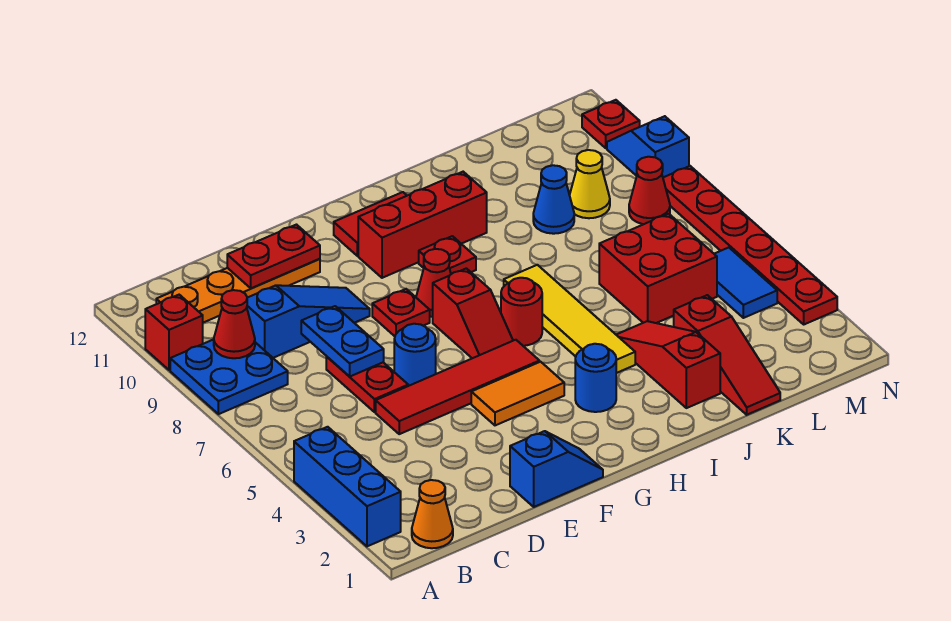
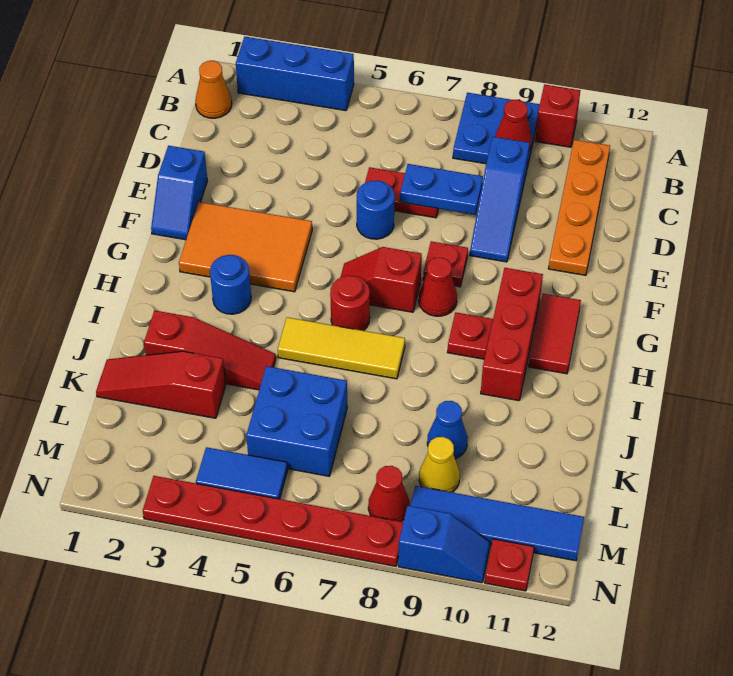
red 1x4 tile [376,340,540,434] -> none
red 1x2 plate [227,225,320,288] -> none
orange 1x2 tile [471,362,564,425] -> orange 2x3 tile [179,202,312,292]
yellow 1x4 tile [504,265,635,373] -> yellow 1x3 tile [278,317,405,379]
red 2x2 brick [599,214,717,323] -> blue 2x2 brick [246,366,347,476]
none -> blue 1x4 tile [411,486,584,561]

